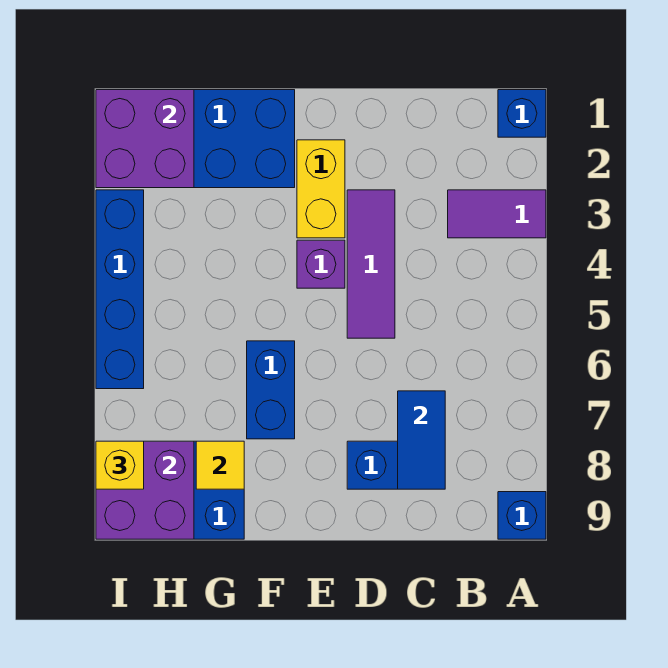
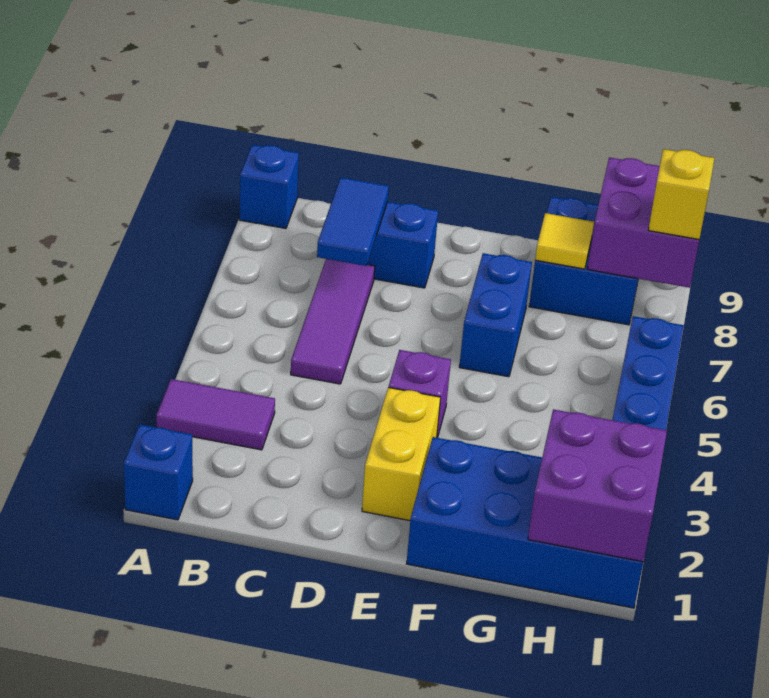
purple 1x3 tile [347,190,395,338] -> purple 1x3 tile moved to [291,259,375,384]

